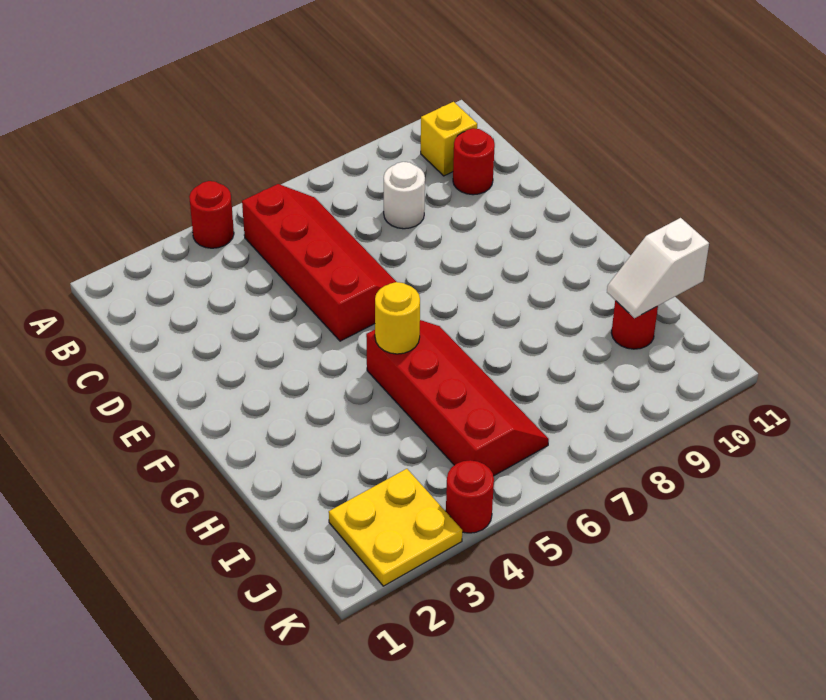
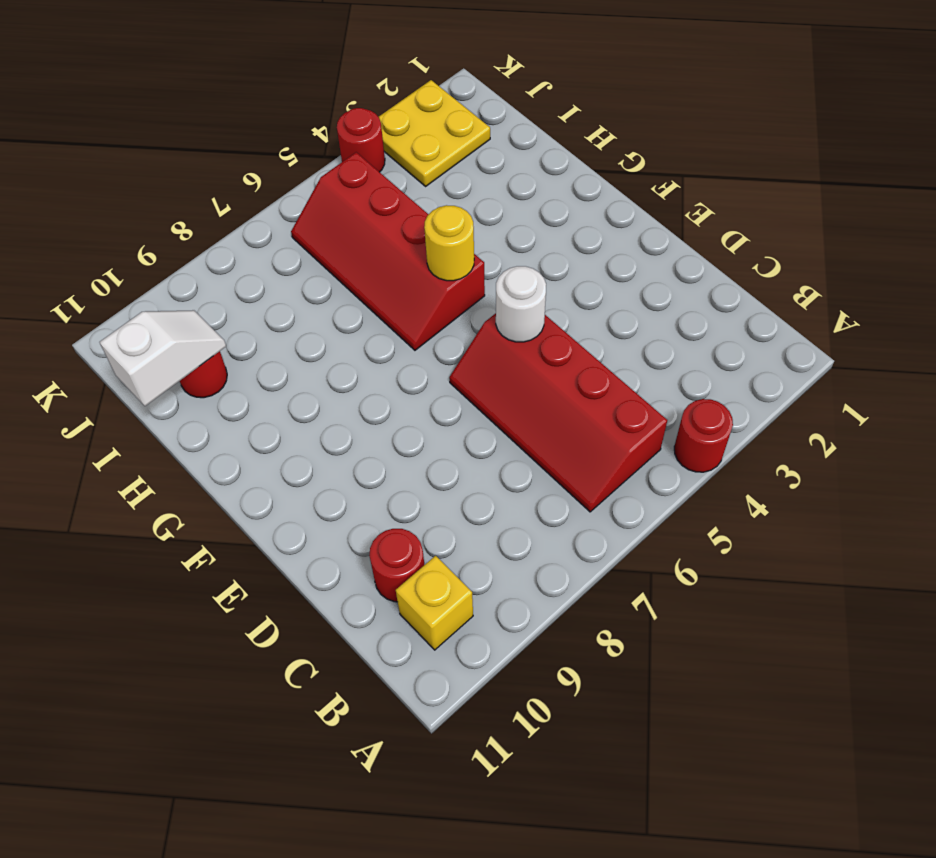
white 1x1 round brick [384,162,425,229] -> white 1x1 round brick moved to [496,266,546,342]

